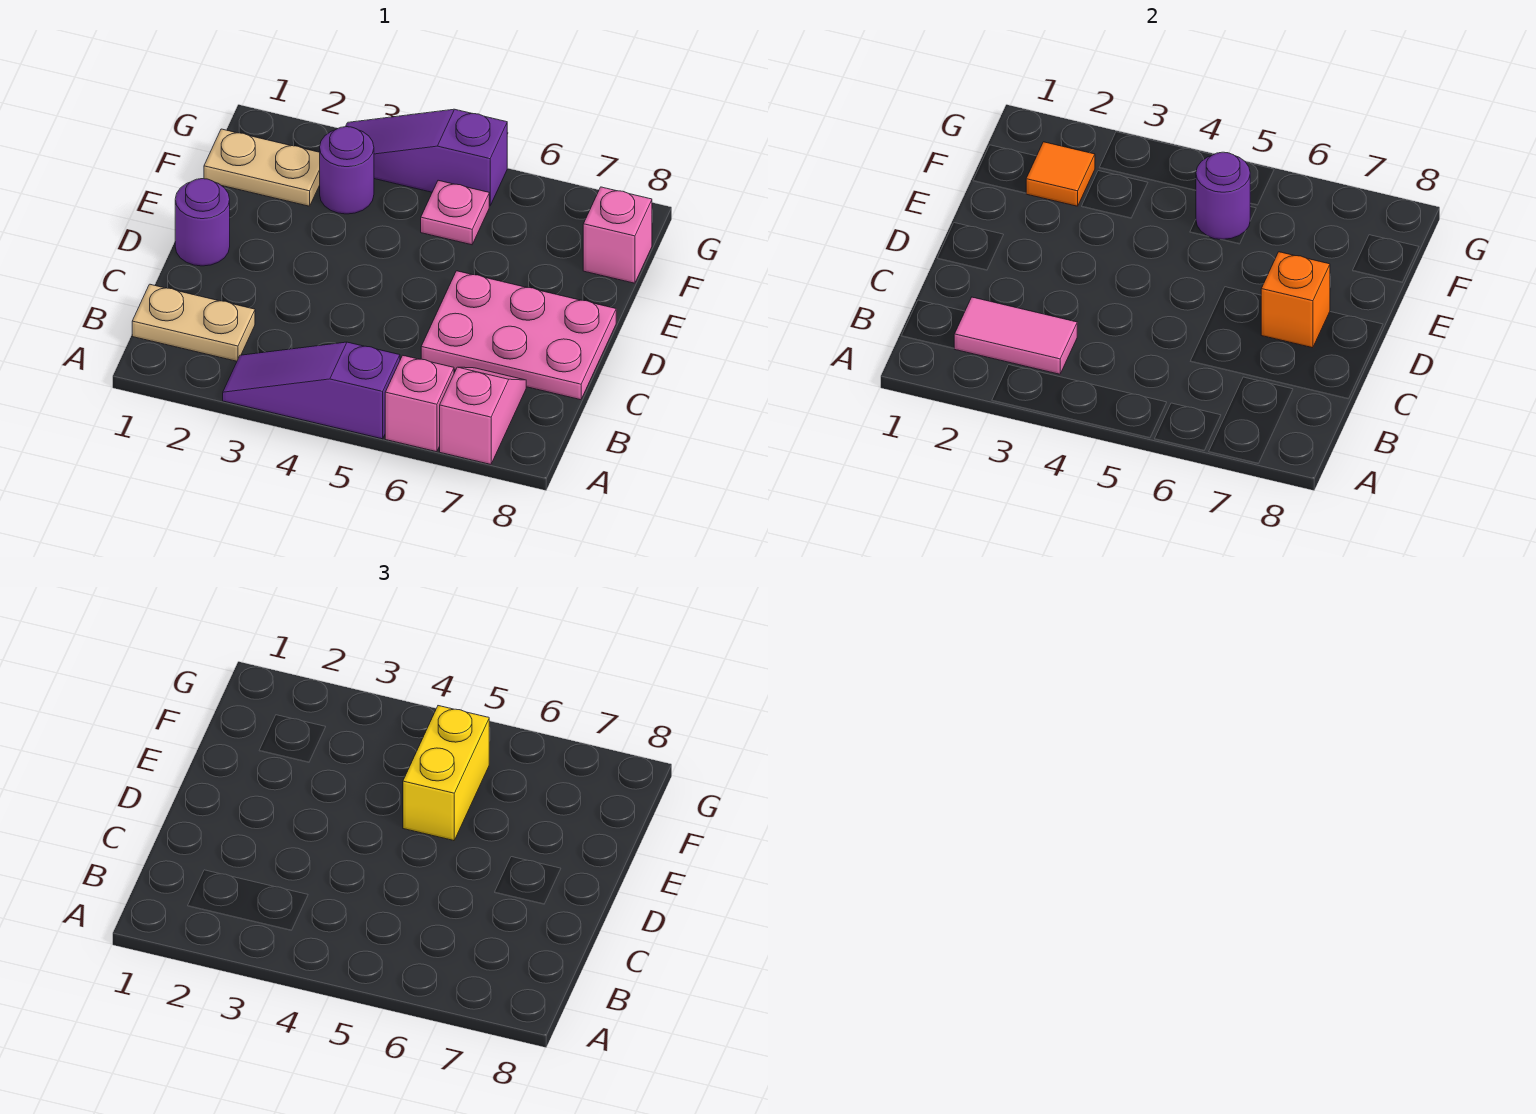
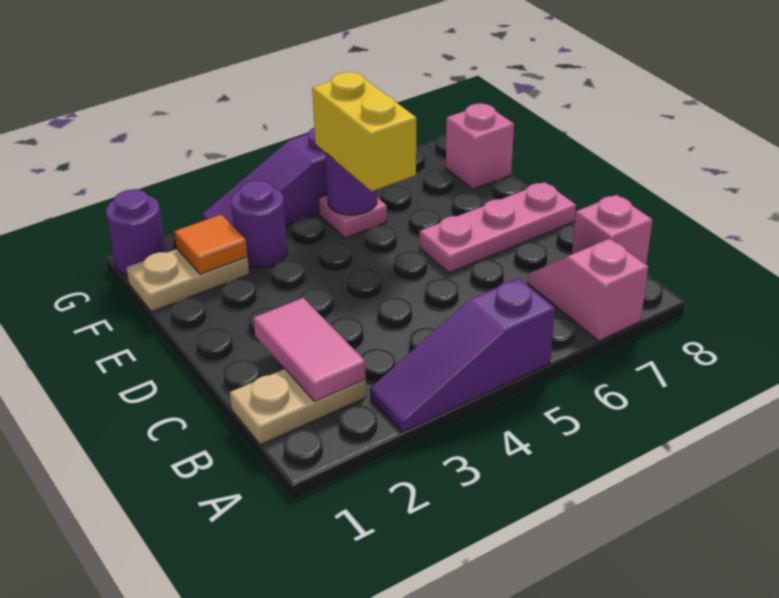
pink 1x1 brick [385,356,454,452] -> pink 1x1 brick moved to [572,195,652,264]
pink 1x2 tile [954,297,1077,374] -> pink 1x2 tile turned to [253,298,366,401]
pink 2x3 plate [421,271,616,400] -> pink 1x3 plate [420,182,576,273]
purple 1x1 round brick [175,179,230,266] -> purple 1x1 round brick moved to [106,189,166,276]
orange 1x1 brick [1261,252,1330,348] -> none

